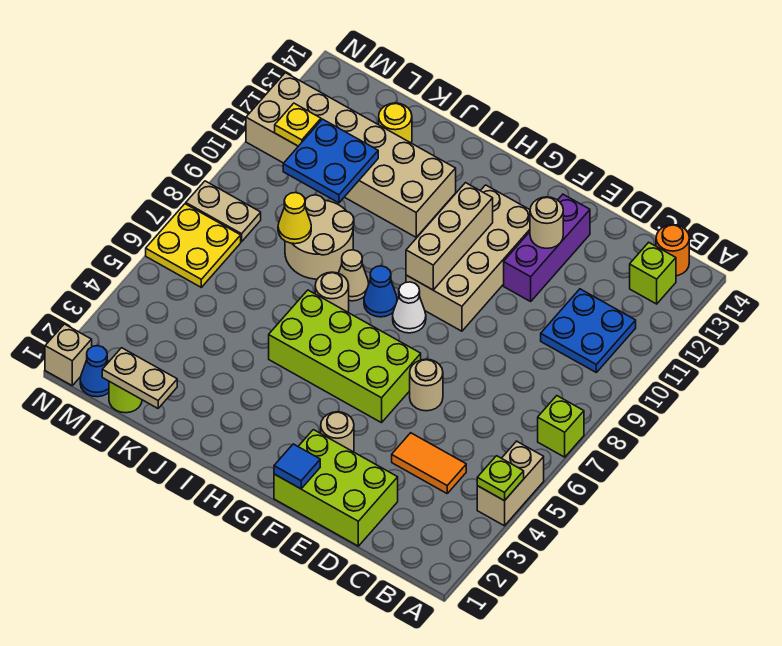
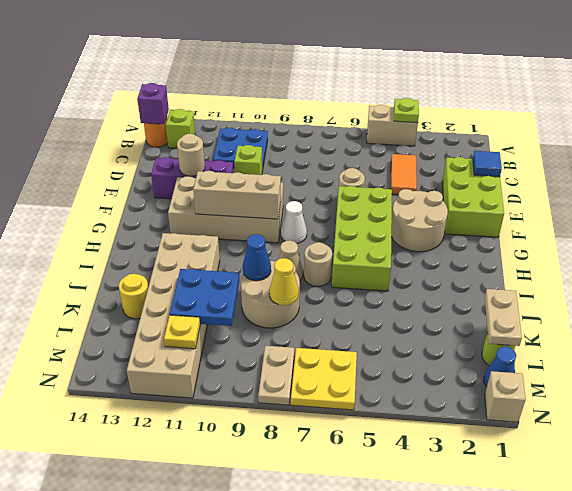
lime 1x1 brick [538,396,584,457] -> lime 1x1 brick moved to [234,145,263,175]
none -> purple 1x1 brick [137,83,169,124]
blue 1x1 tile [274,444,320,489] -> blue 1x1 tile moved to [473,151,502,177]
tan 1x1 round brick [321,412,354,452] -> tan 2x2 round brick [391,189,448,252]
blue 1x1 cone [364,266,397,317] -> blue 1x1 cone moved to [243,234,271,281]

